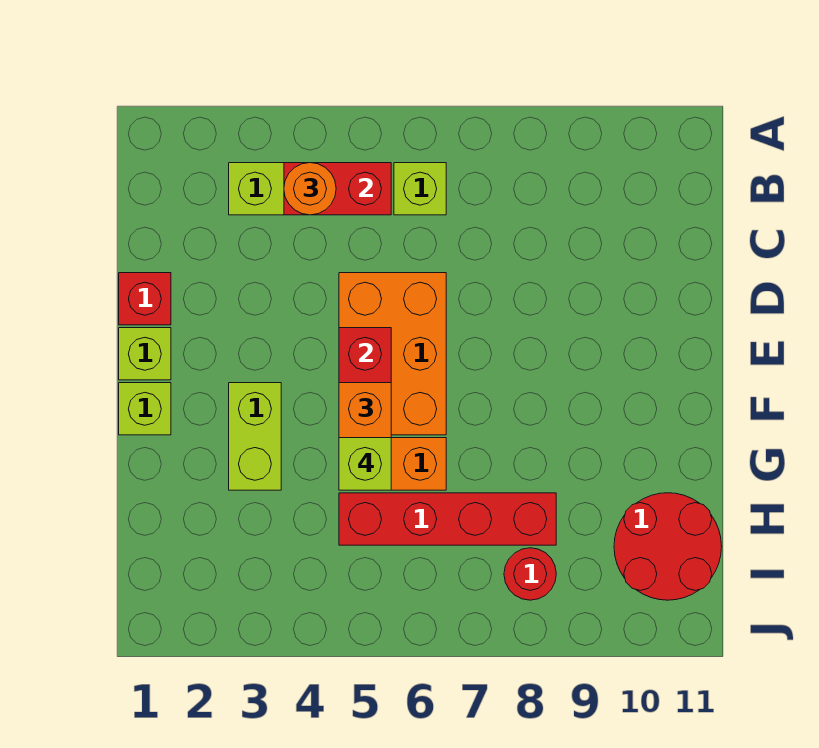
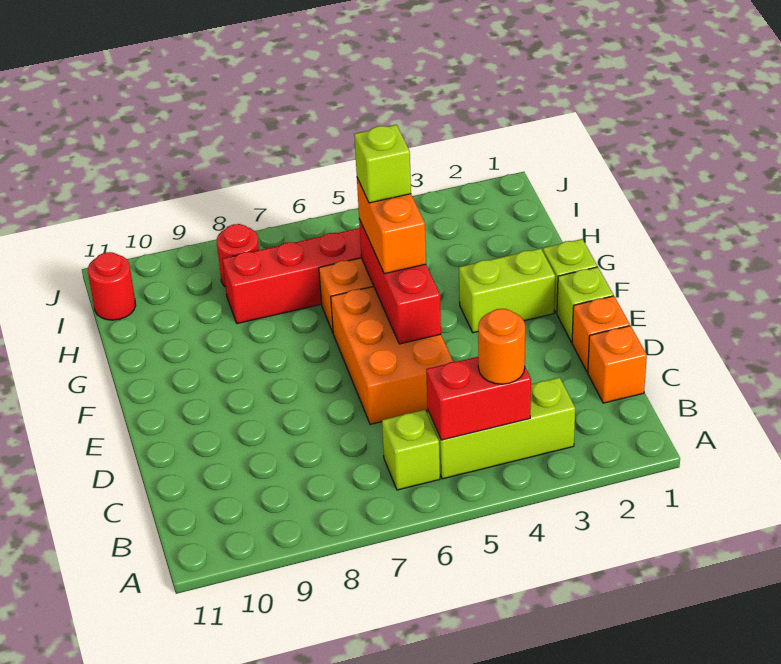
none -> orange 1x1 brick [588,326,647,403]
red 1x1 brick [119,273,171,325] -> orange 1x1 brick [572,296,630,372]
lime 1x2 brick [229,383,281,490] -> lime 1x2 brick turned to [459,248,555,333]
red 2x2 round brick [614,493,722,600] -> red 1x1 round brick [88,252,136,320]

